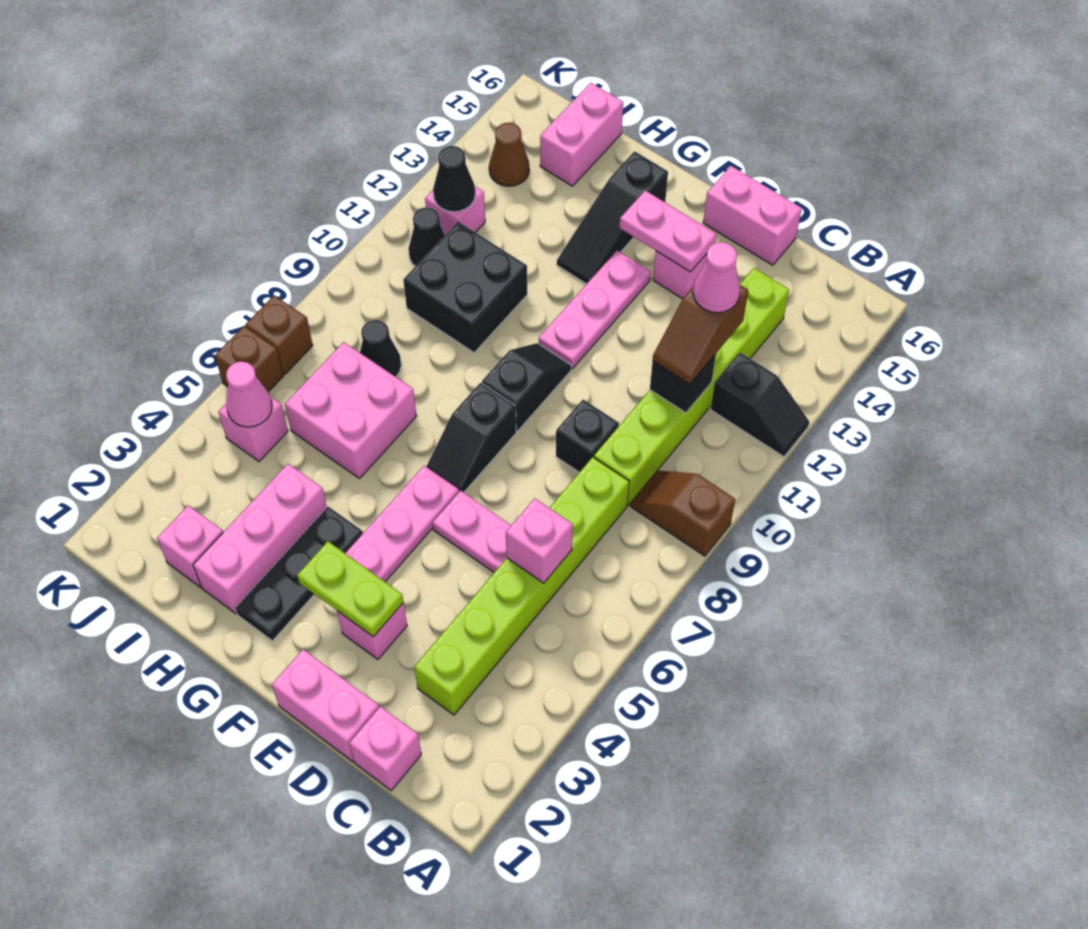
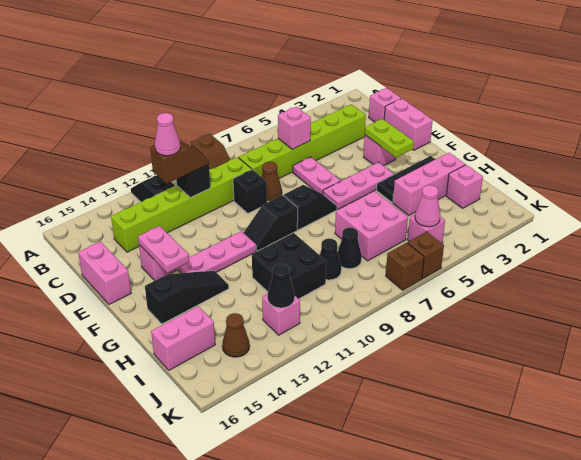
none -> brown 1x1 cone [262,162,282,201]
black 1x1 cone [408,207,445,266] -> black 1x1 cone moved to [320,238,341,280]

